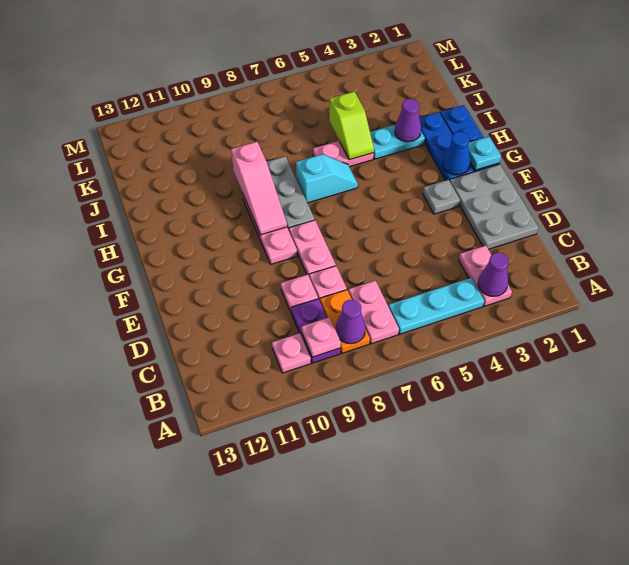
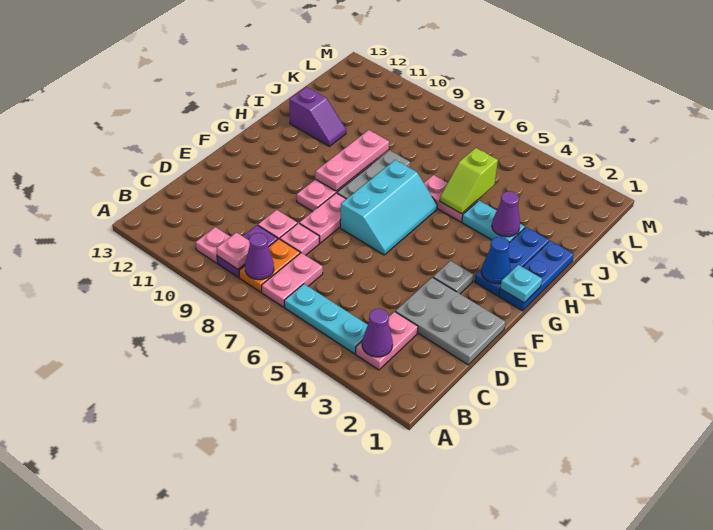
grey 2x3 plate [450,164,538,249] -> grey 2x3 plate turned to [395,277,505,365]
pink 1x3 slope [231,142,287,235] -> pink 1x3 plate [315,130,389,191]
cyan 1x2 slope [296,154,358,203] -> cyan 2x3 slope [340,160,437,255]
none -> purple 1x2 slope [289,87,346,146]

